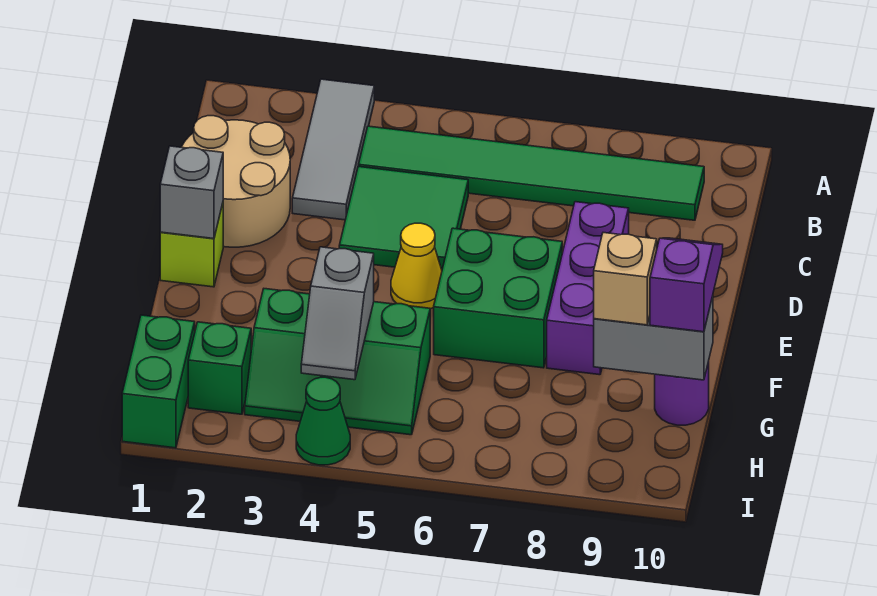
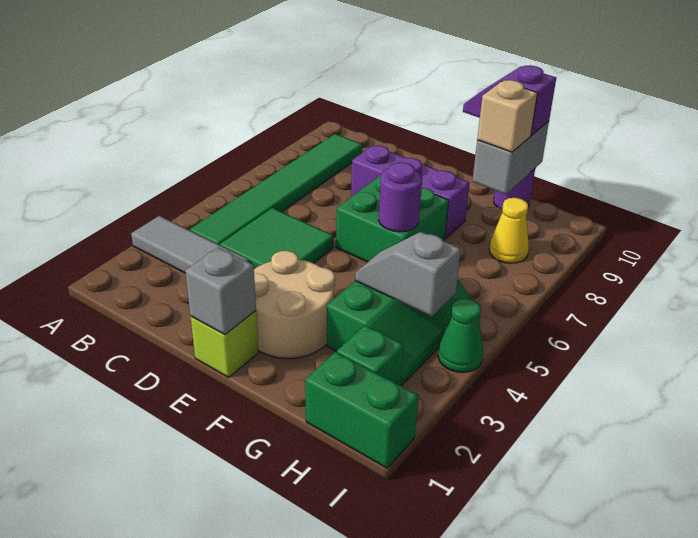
tan 2x2 round brick [182,116,290,247] -> tan 2x2 round brick moved to [254,251,335,358]
yellow 1x1 cone [391,223,442,309] -> yellow 1x1 cone moved to [489,198,529,263]
none -> purple 1x1 round brick [379,162,422,232]
grey 1x2 slope [301,247,374,380] -> grey 1x2 slope turned to [355,232,461,316]

